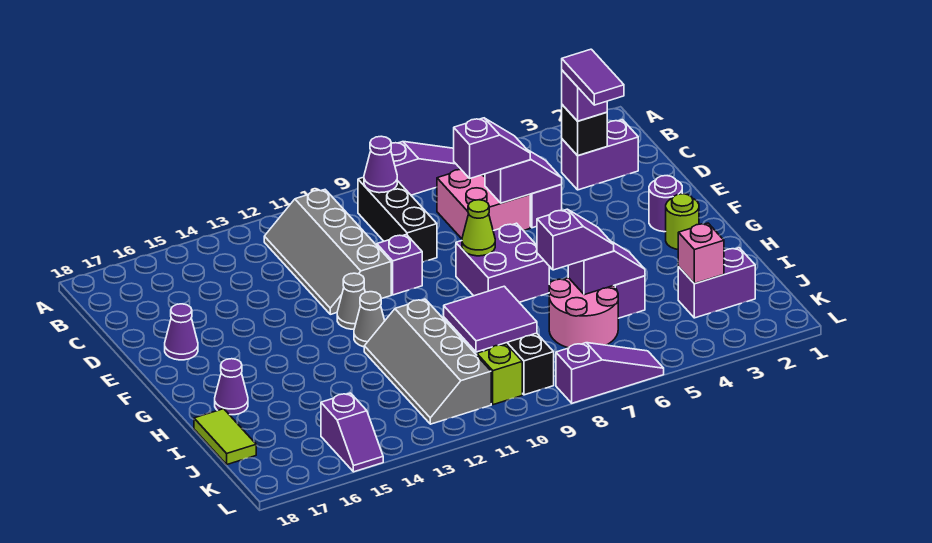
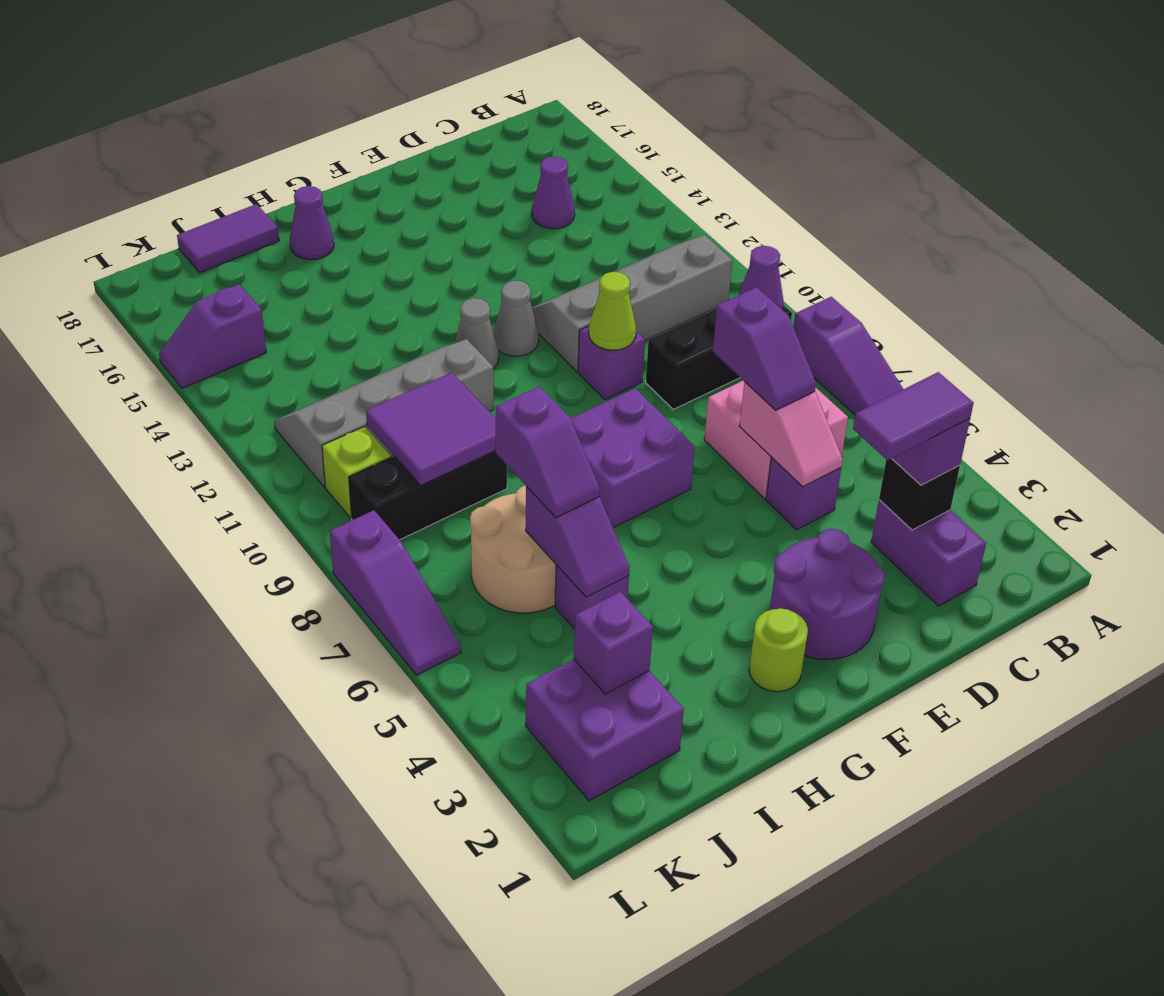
purple 1x2 slope [485,150,562,203] -> pink 1x2 slope [740,382,843,487]
purple 1x1 cone [165,304,198,360] -> purple 1x1 cone moved to [532,156,575,229]
purple 1x1 round brick [649,176,682,232] -> purple 2x2 round brick [770,529,885,660]
lime 1x1 cone [462,200,495,256] -> lime 1x1 cone moved to [589,272,636,350]
pink 2x2 round brick [549,278,618,348] -> tan 2x2 round brick [470,485,556,613]
lime 1x2 tile [194,409,256,464] -> purple 1x2 tile [177,204,279,273]
purple 1x2 brick [678,248,755,318] -> purple 2x2 brick [526,659,684,801]
pink 1x1 brick [678,223,724,284] -> purple 1x1 brick [574,592,653,694]

